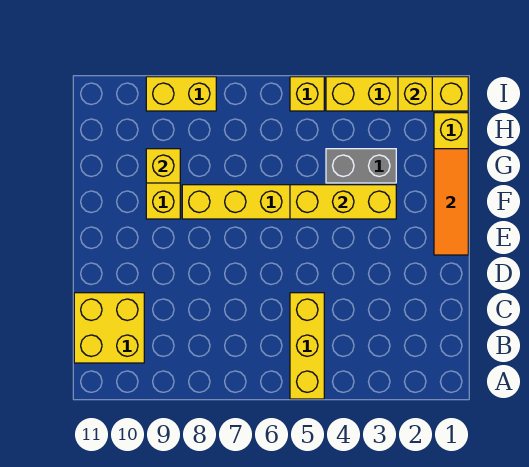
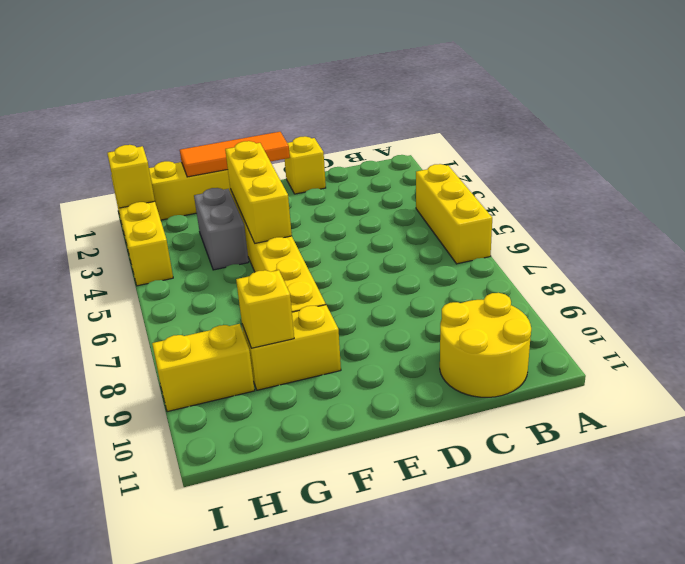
yellow 1x3 brick [290,293,324,399] -> yellow 1x3 brick turned to [416,164,492,264]
yellow 2x2 brick [74,293,144,363] -> yellow 2x2 round brick [440,293,531,397]
yellow 1x1 brick [290,77,324,111] -> yellow 1x1 brick moved to [285,136,326,194]
yellow 1x2 brick [146,77,216,111] -> yellow 1x2 brick turned to [152,324,255,412]

